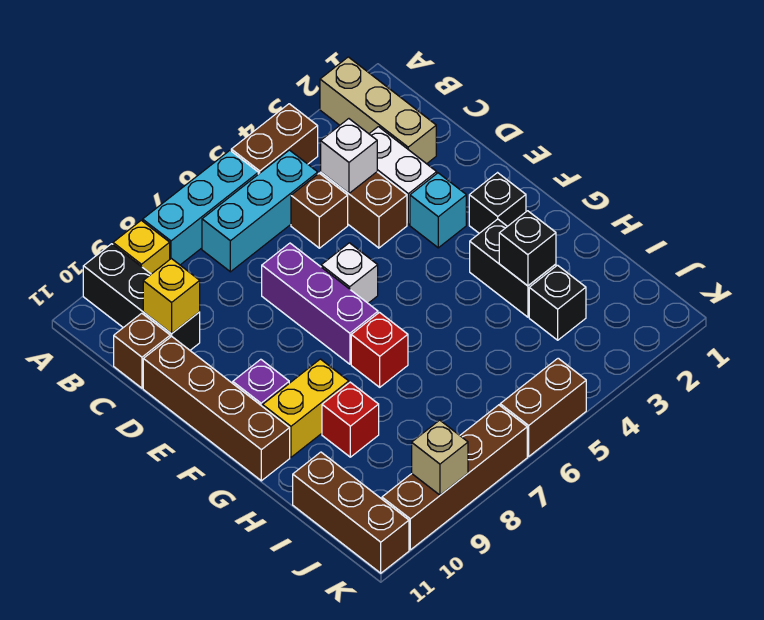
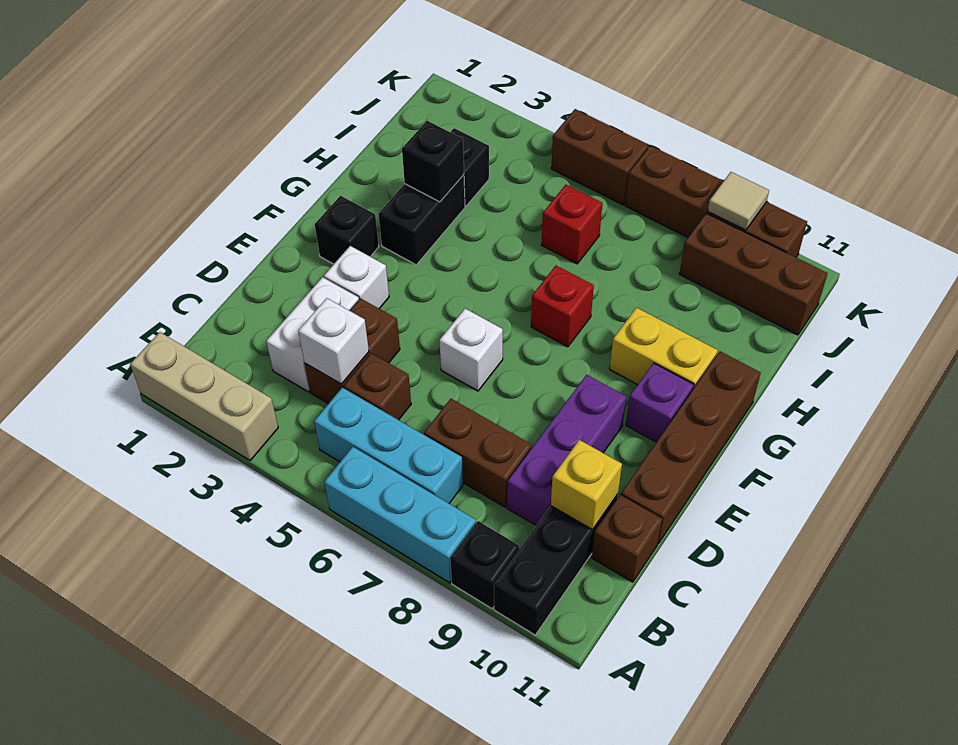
tan 1x3 brick [320,57,436,164] -> tan 1x3 brick turned to [130,332,278,461]
brown 1x2 brick [231,104,318,174] -> brown 1x2 brick moved to [424,399,532,507]
yellow 1x1 brick [113,220,170,274] -> black 1x1 brick [450,521,519,609]
purple 1x3 brick [262,243,378,364] -> purple 1x3 brick moved to [507,375,626,526]
cyan 1x1 brick [410,173,466,248] -> white 1x1 brick [324,246,389,309]
red 1x1 brick [322,382,379,457] -> red 1x1 brick moved to [542,185,602,264]
brown 1x3 brick [293,452,409,573] -> brown 1x3 brick turned to [679,213,828,335]
tan 1x1 brick [412,420,468,495] -> tan 1x1 tile [708,172,769,230]

